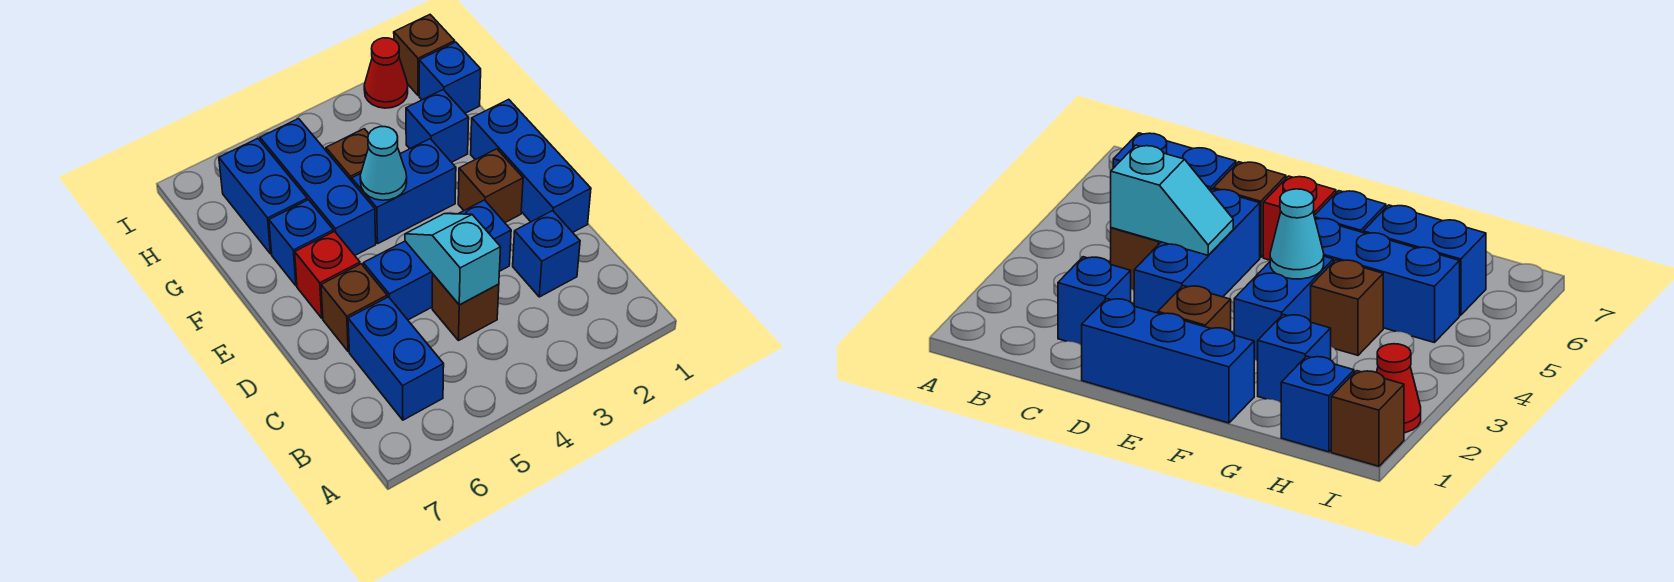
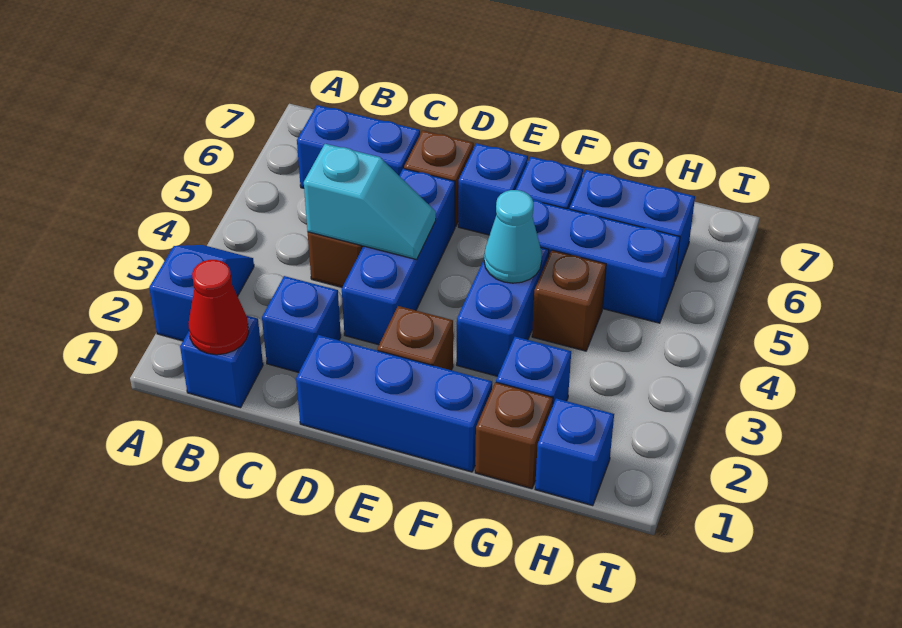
none -> blue 1x2 slope [149,245,254,341]
none -> blue 1x1 brick [180,316,263,408]
red 1x1 brick [295,231,360,318] -> blue 1x1 brick [458,143,528,235]
brown 1x1 brick [394,15,455,95] -> brown 1x1 brick moved to [475,382,553,489]
red 1x1 cone [364,38,408,108] -> red 1x1 cone moved to [188,260,249,355]

